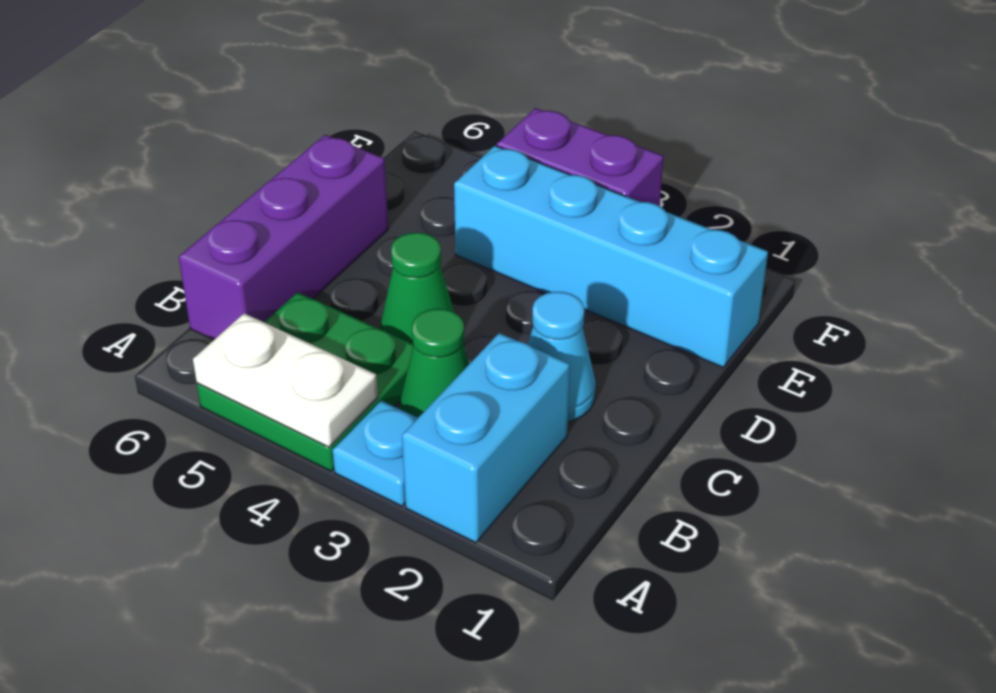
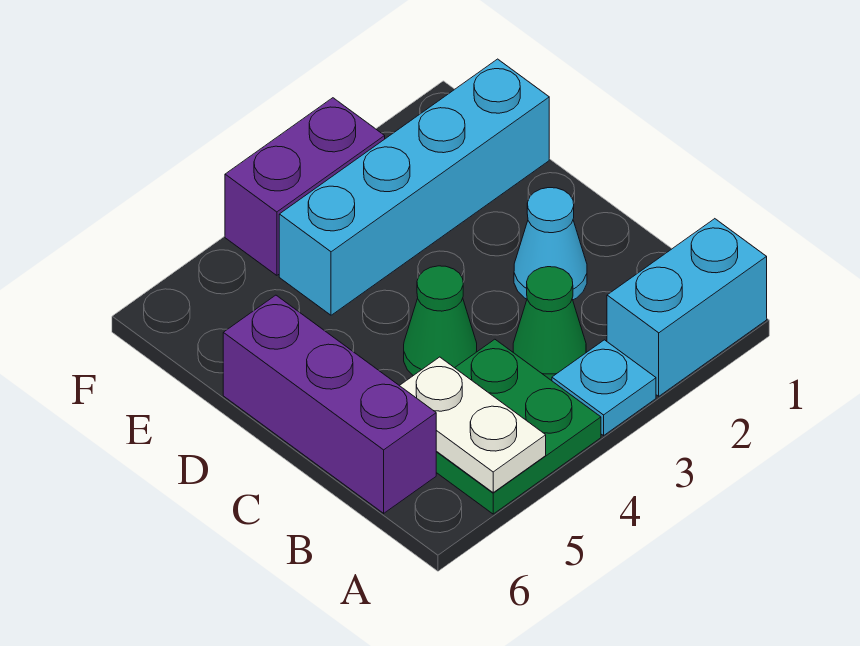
cyan 1x2 brick [402,333,570,543] -> cyan 1x2 brick turned to [607,219,767,396]
white 1x2 plate [193,313,378,447] -> white 1x2 plate turned to [400,357,546,493]

